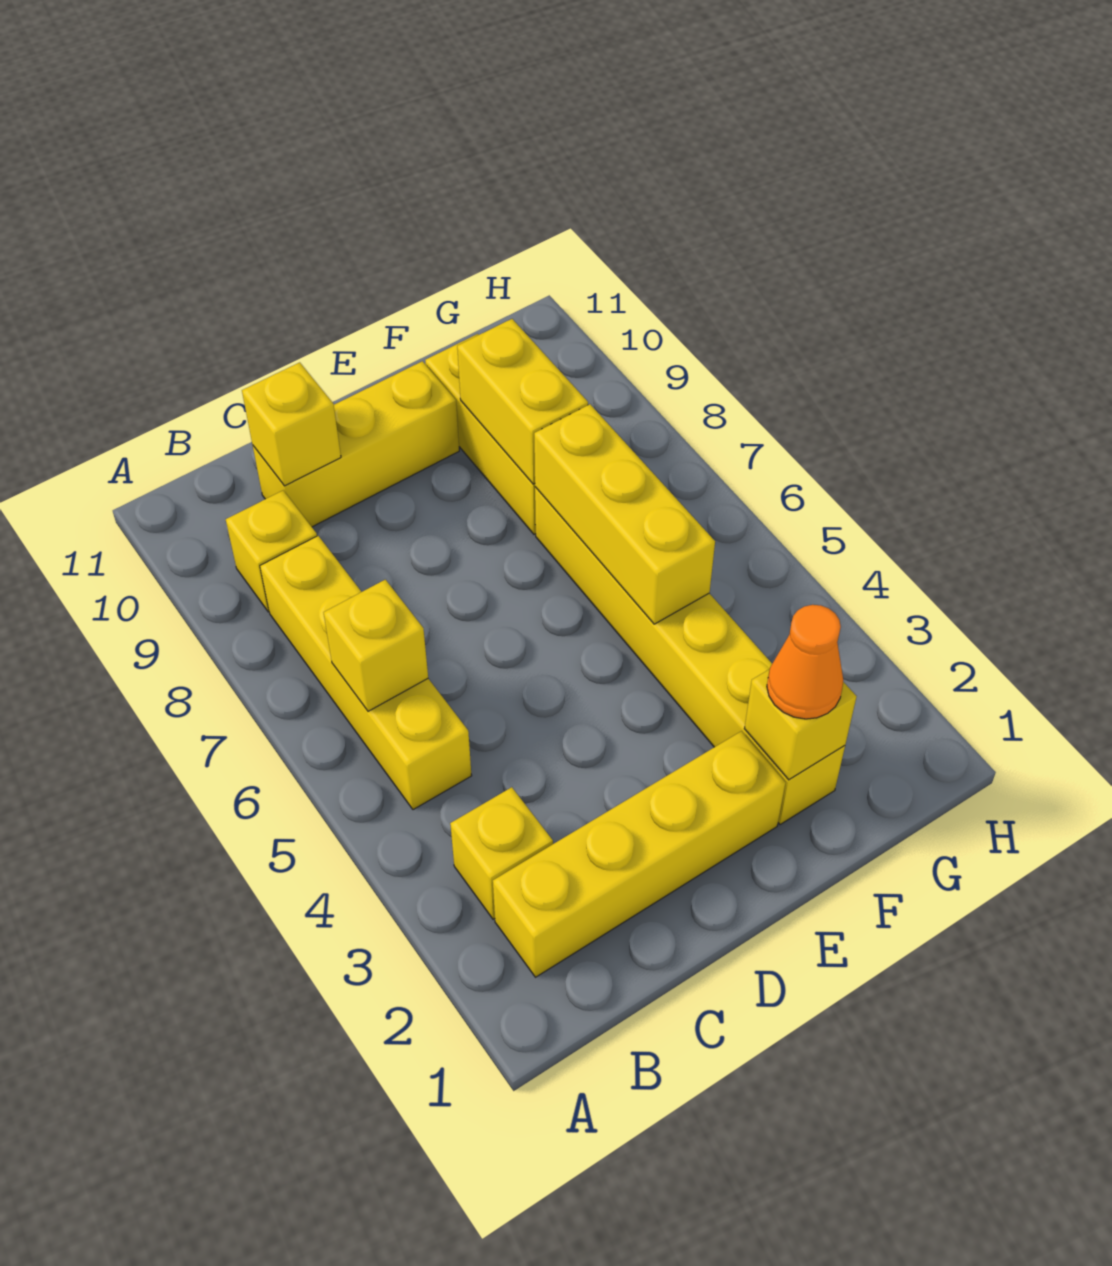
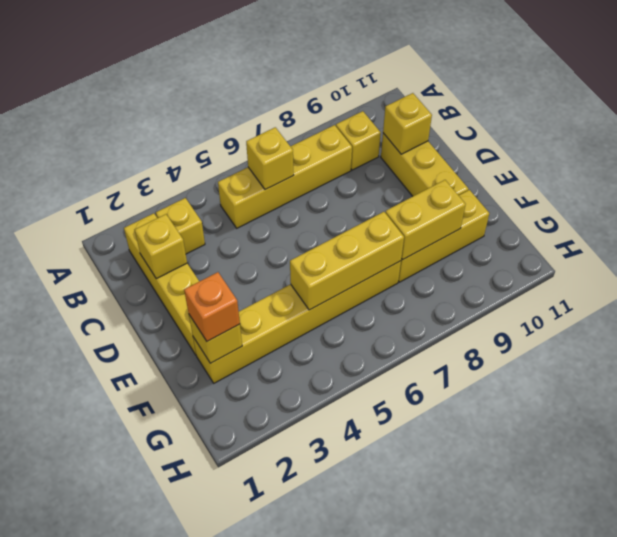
none -> yellow 1x1 brick [135,214,187,279]
orange 1x1 cone [767,605,843,719] -> orange 1x1 brick [184,272,240,341]

